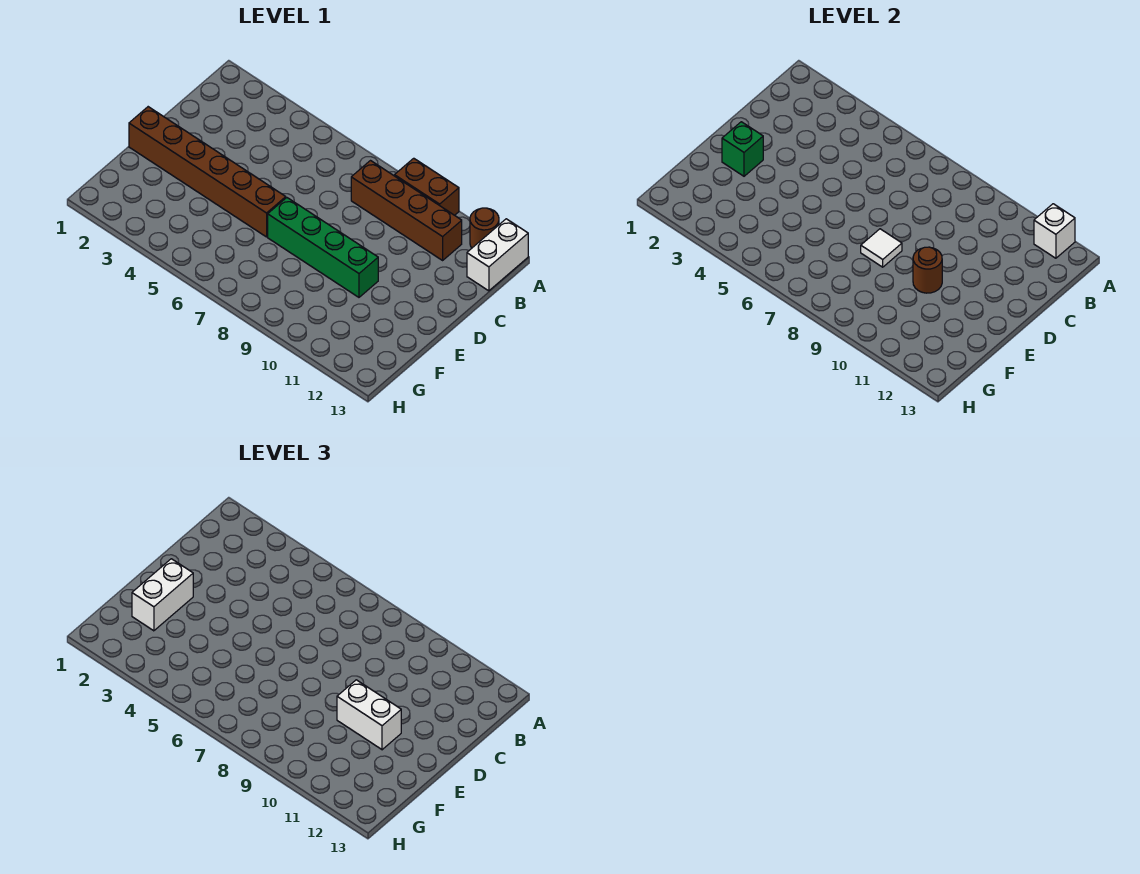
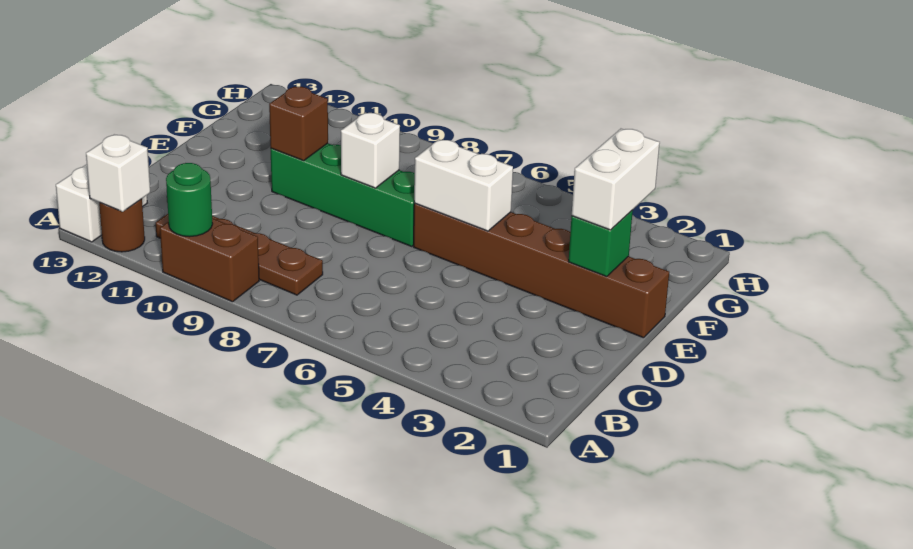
none -> green 1x1 round brick [166,163,213,237]
brown 1x4 brick [351,161,462,260] -> brown 1x4 plate [156,214,323,295]
white 1x1 tile [861,229,902,267] -> white 1x1 brick [341,113,400,188]
brown 1x1 round brick [913,247,942,293] -> brown 1x1 brick [269,87,328,161]
white 1x2 brick [337,680,401,750] -> white 1x2 brick moved to [414,140,513,231]

